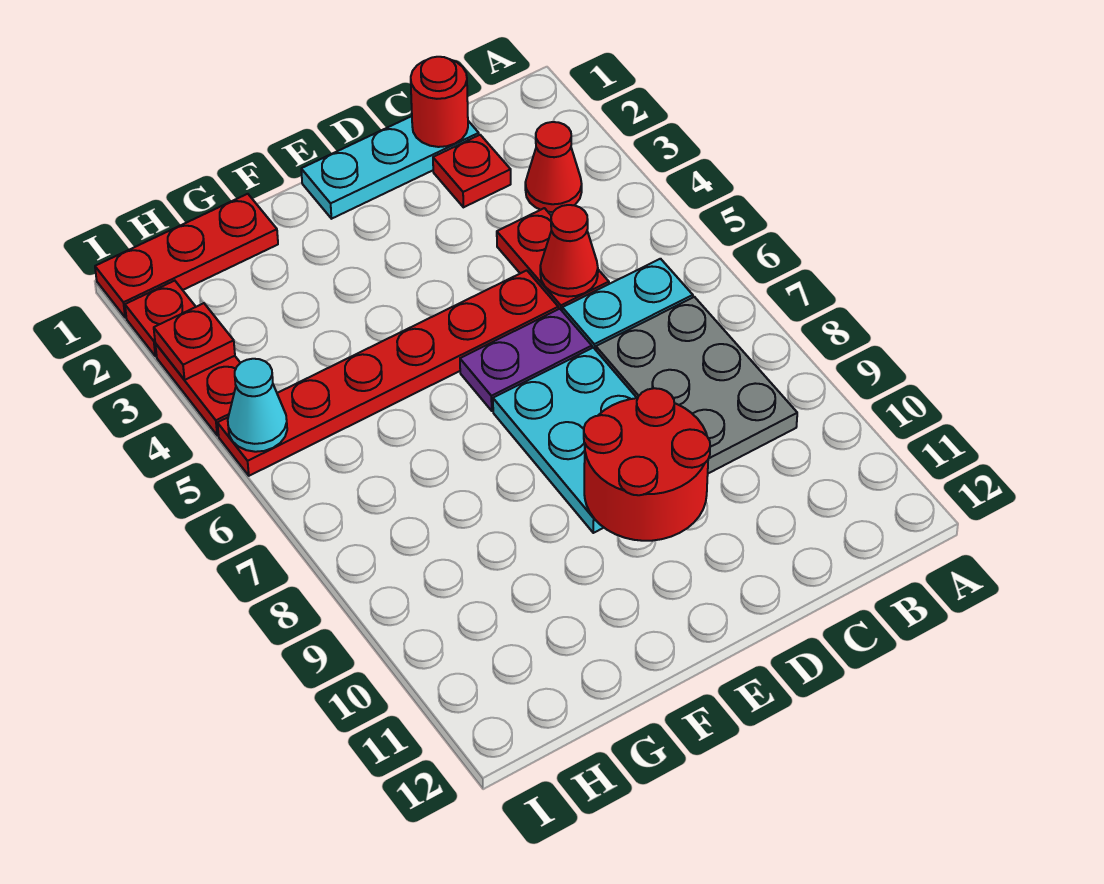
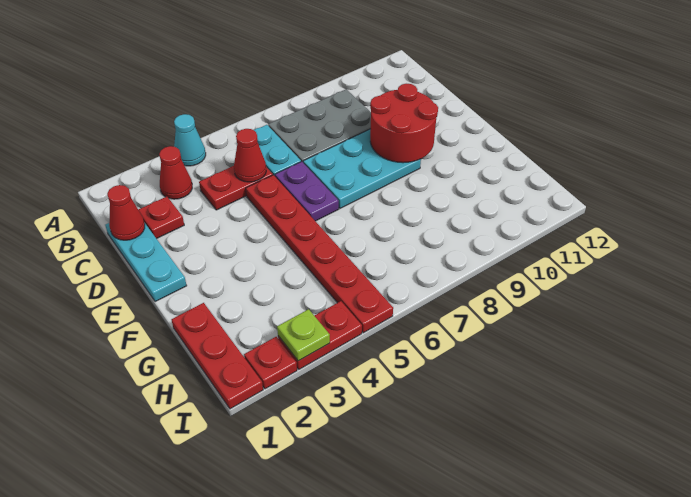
red 1x1 round brick [411,57,468,147] -> red 1x1 cone [107,185,145,240]
red 1x1 plate [154,303,235,380] -> lime 1x1 plate [277,309,330,361]
cyan 1x1 cone [228,359,287,452] -> cyan 1x1 cone moved to [174,114,206,166]

